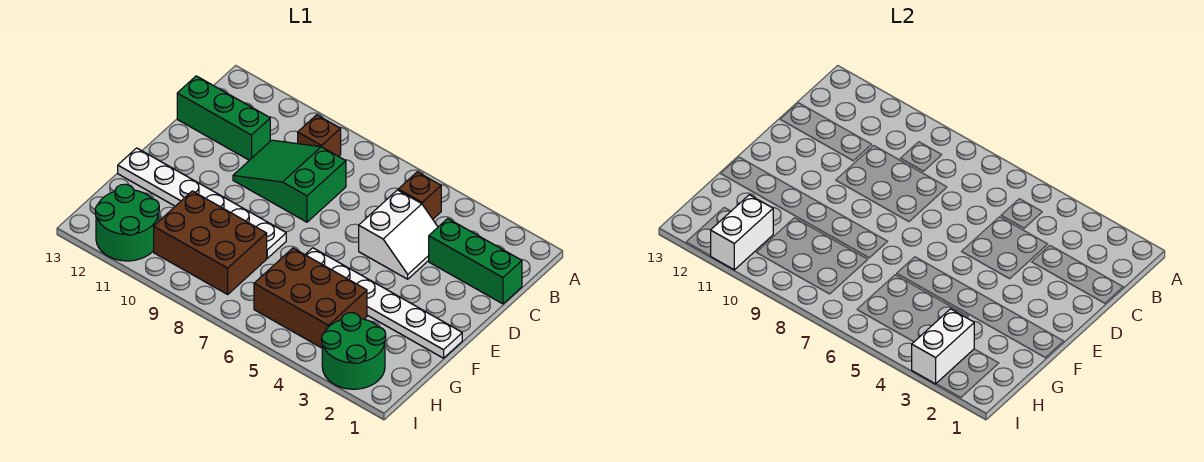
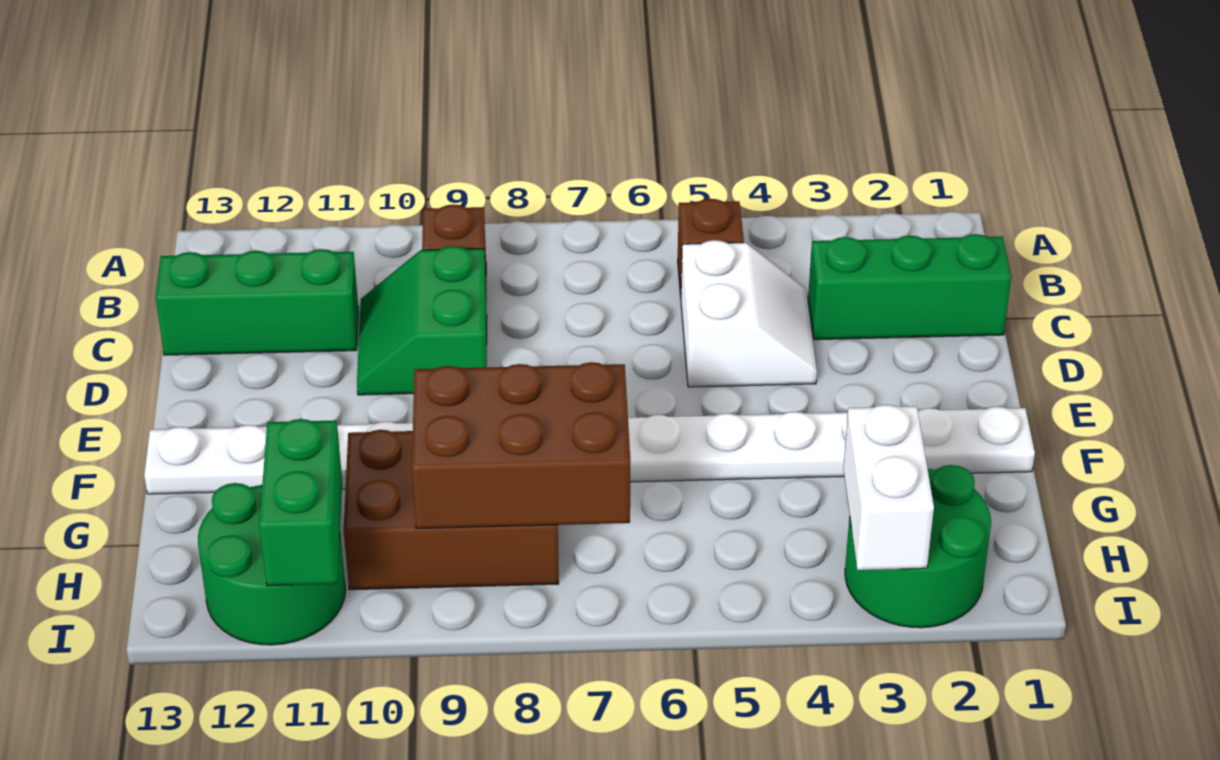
green 2x3 slope [233,140,346,222] -> green 2x2 slope [357,246,487,395]
brown 2x3 brick [254,248,367,348] -> brown 2x3 brick moved to [412,362,630,529]
white 1x2 brick [711,195,773,270] -> green 1x2 brick [259,419,342,586]

